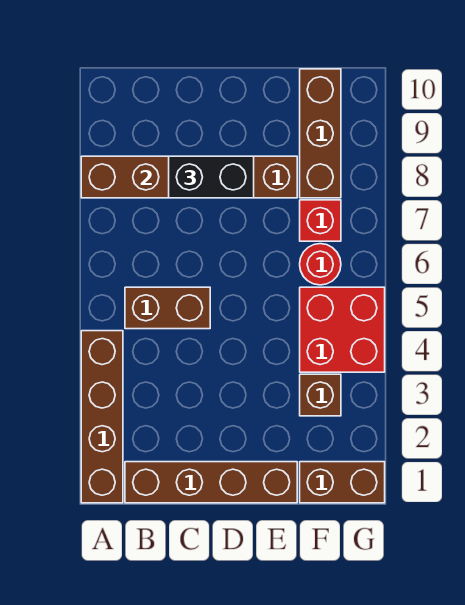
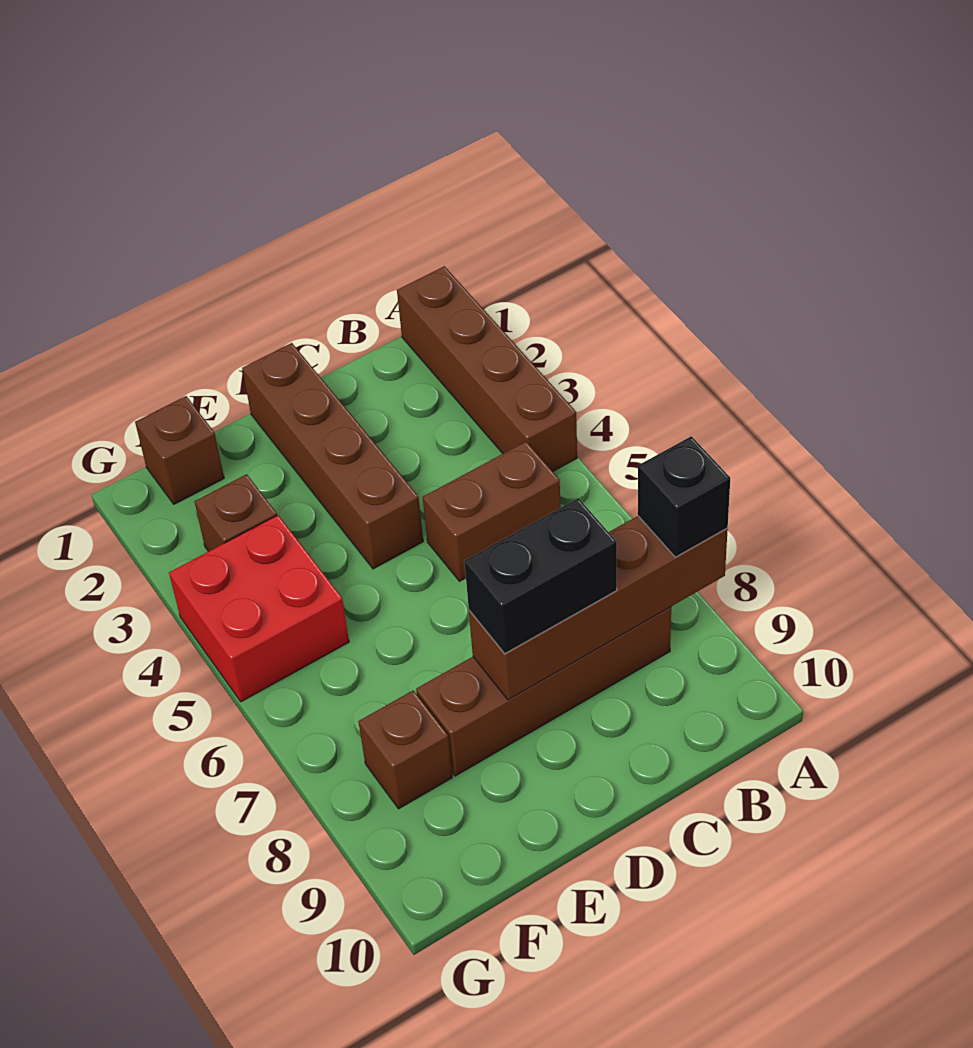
none -> black 1x1 brick [638,436,730,557]
brown 1x4 brick [125,462,297,503] -> brown 1x4 brick turned to [242,343,423,569]
brown 1x2 brick [300,462,385,503] -> brown 1x1 brick [135,396,224,504]
red 1x1 round brick [300,244,341,285] -> none
red 1x1 brick [300,200,341,241] -> none
brown 1x3 brick [300,69,341,198] -> brown 1x1 brick [358,690,452,809]

